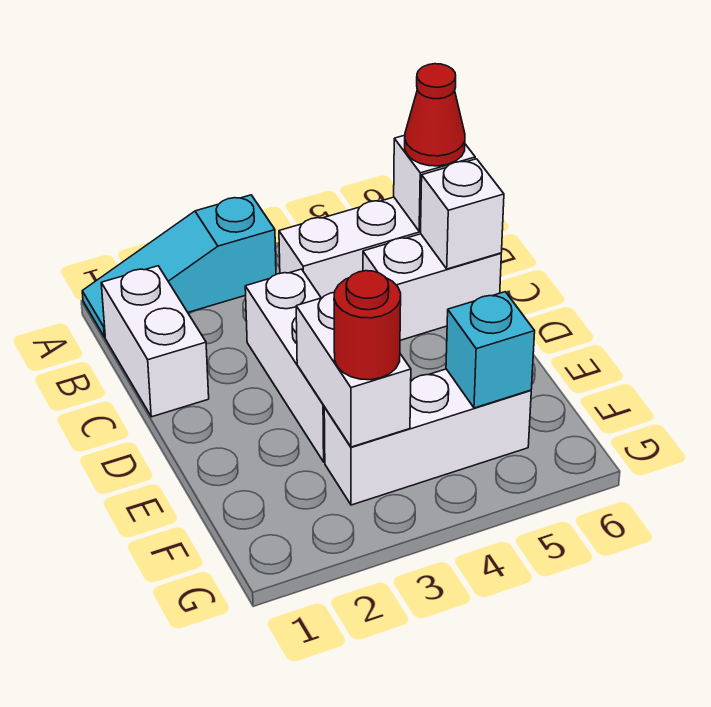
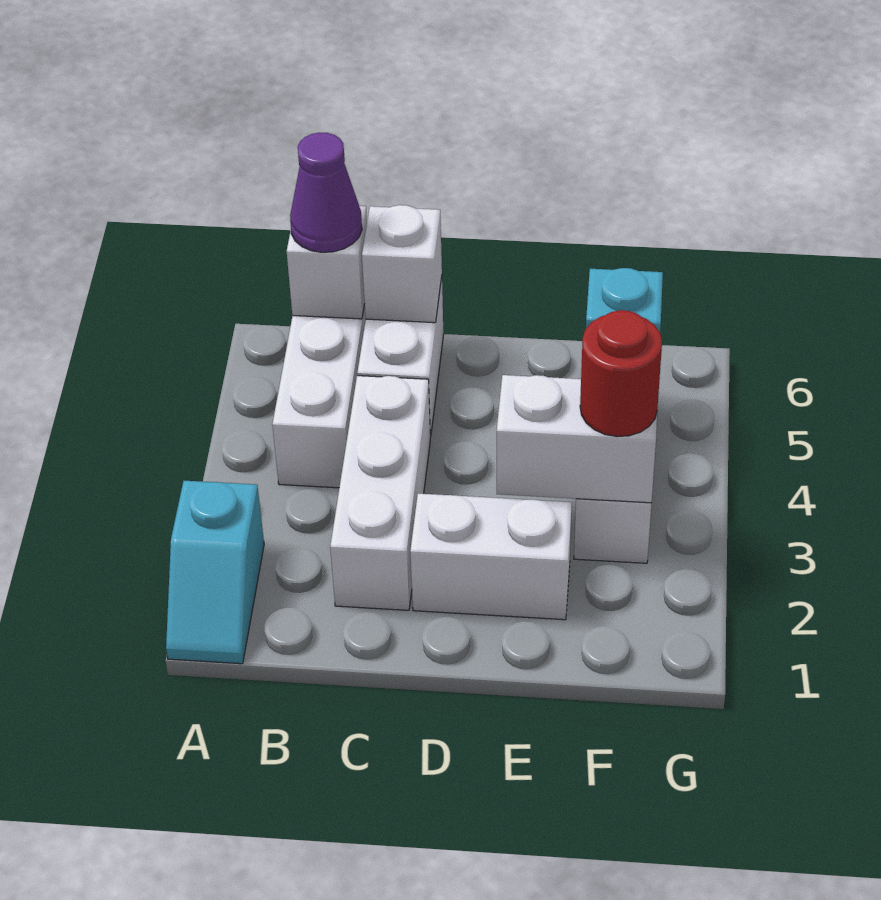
cyan 1x3 slope [82,195,276,337] -> cyan 1x2 slope [166,481,264,664]
white 1x2 brick [101,266,209,417] -> white 1x2 brick moved to [410,493,572,620]
red 1x1 cone [405,64,465,166] -> purple 1x1 cone [290,132,362,252]
white 1x3 brick [245,269,325,462] -> white 1x3 brick turned to [330,376,430,610]

